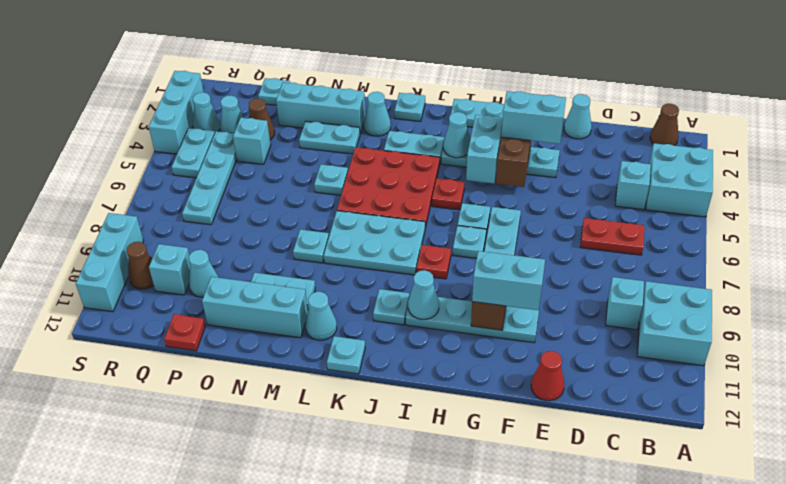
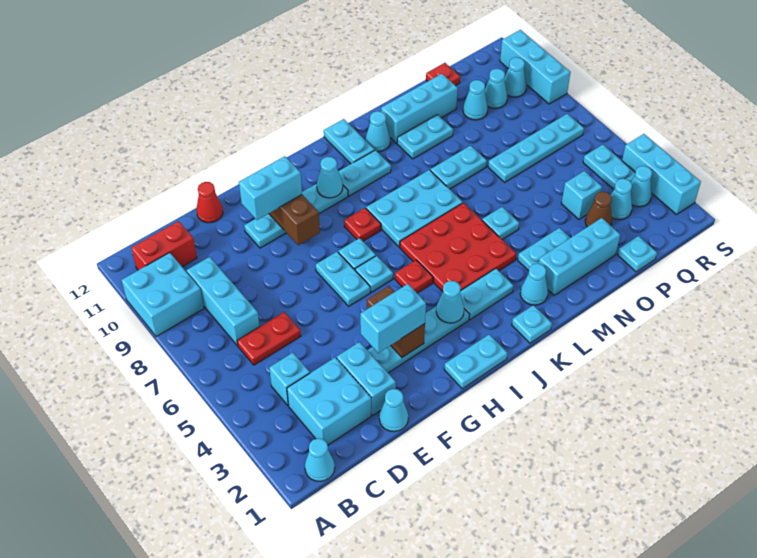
cyan 2x2 brick [646,143,713,217] -> cyan 2x2 brick moved to [287,357,371,445]
brown 1x1 cone [650,104,679,146] -> cyan 1x1 cone [305,438,335,481]
none -> red 1x2 brick [131,221,197,270]
cyan 1x1 brick [606,277,644,330] -> cyan 1x3 brick [187,257,260,345]
cyan 1x2 brick [466,115,503,184] -> cyan 1x2 brick moved to [337,342,396,415]
cyan 1x1 plate [373,289,409,325] -> cyan 1x2 plate [338,150,391,196]
cyan 1x1 plate [327,336,365,374] -> cyan 1x2 plate [324,119,375,164]
cyan 1x1 plate [293,229,329,263] -> cyan 1x2 plate [430,145,487,189]
cyan 1x4 plate [182,131,237,225] -> cyan 1x4 plate turned to [488,114,584,182]
cyan 1x1 brick [149,244,190,295] -> cyan 1x1 cone [484,69,507,109]
brown 1x1 cone [127,242,154,289] -> cyan 1x1 cone [504,57,527,97]

